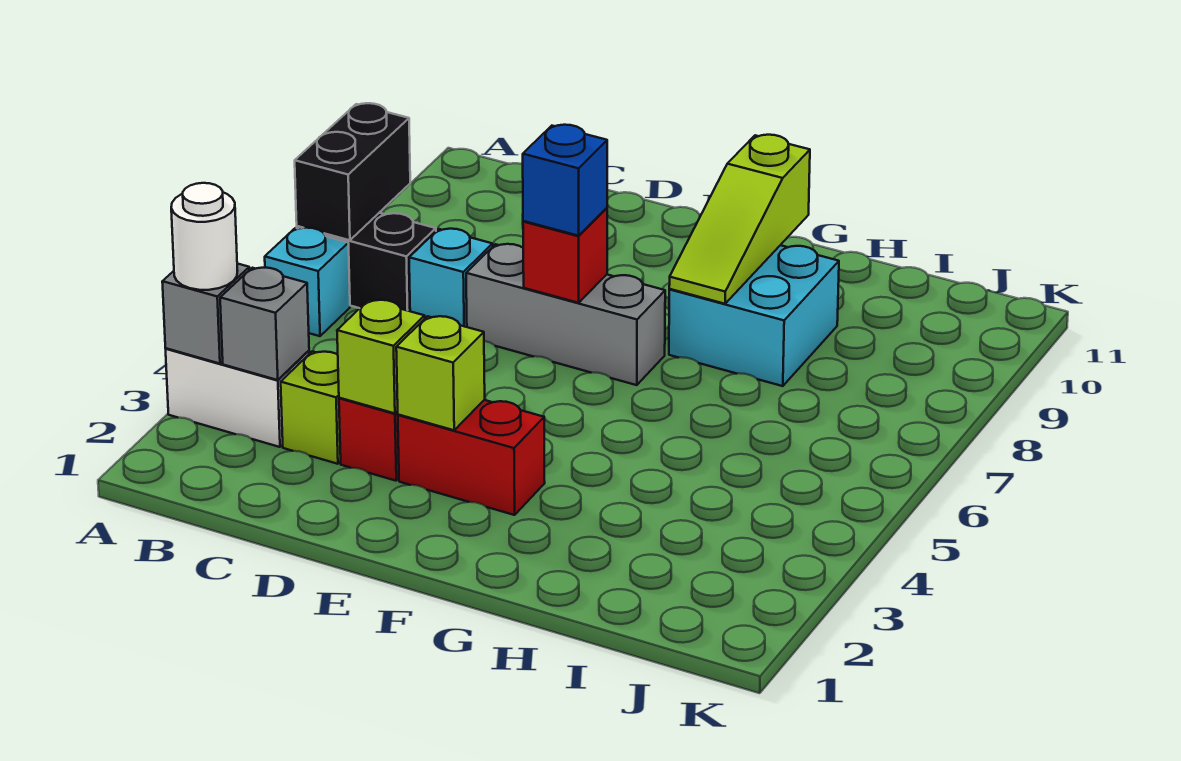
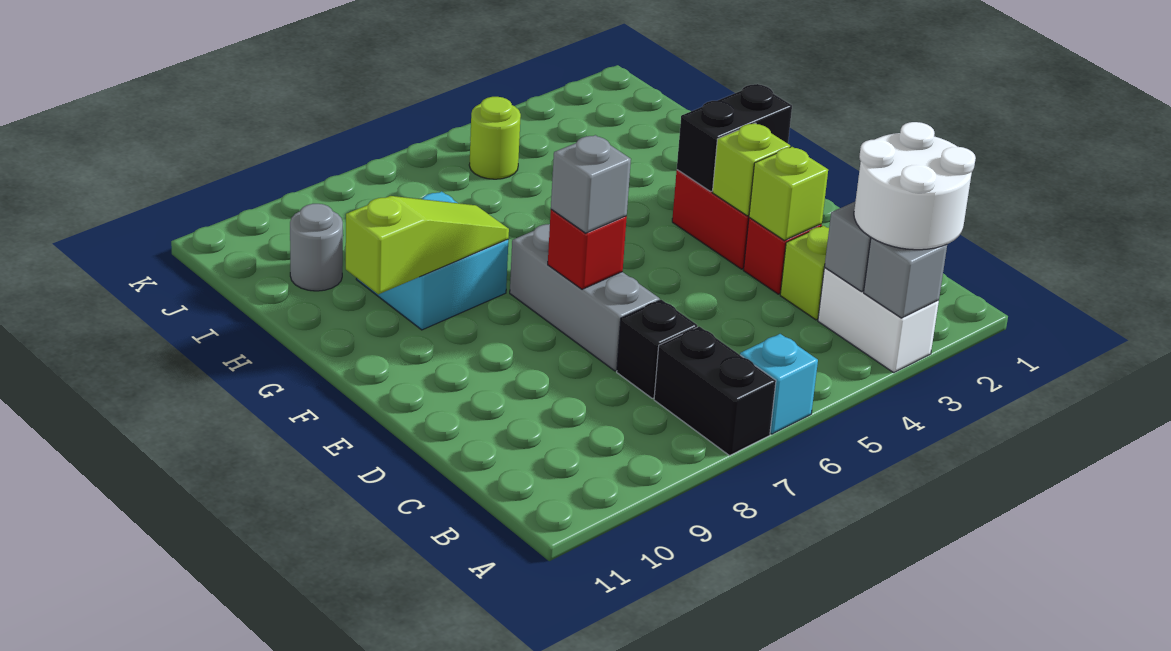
white 1x1 round brick [171,183,237,290] -> white 2x2 round brick [854,122,976,250]
black 1x2 brick [295,103,410,240] -> black 1x2 brick moved to [677,84,792,191]
cyan 1x1 brick [409,229,493,327] -> black 1x1 brick [617,300,697,398]
blue 1x1 brick [523,125,607,236] -> grey 1x1 brick [551,135,631,233]
none -> grey 1x1 round brick [290,204,343,291]
none -> lime 1x1 round brick [469,97,521,179]

